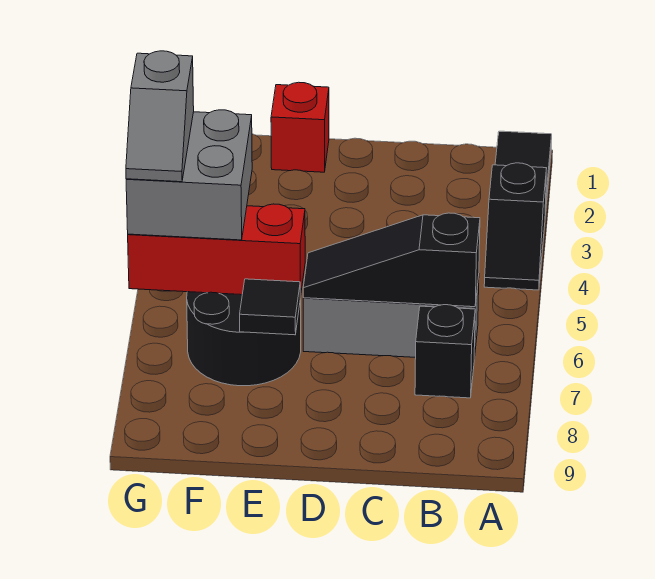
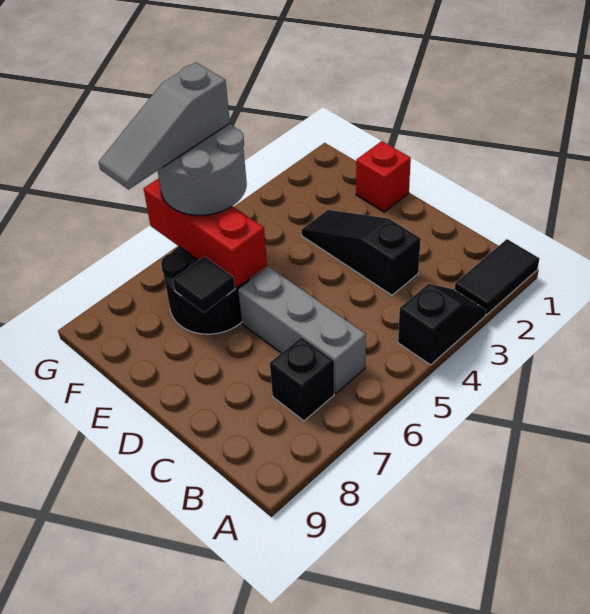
black 1x2 slope [484,163,547,290] -> black 1x2 slope turned to [398,284,486,365]
black 1x3 slope [303,213,480,307] -> black 1x3 slope moved to [301,210,421,295]
grey 2x2 brick [126,110,252,240] -> grey 2x2 round brick [158,124,247,215]
grey 1x2 slope [126,51,194,182] -> grey 1x3 slope [99,62,230,189]

